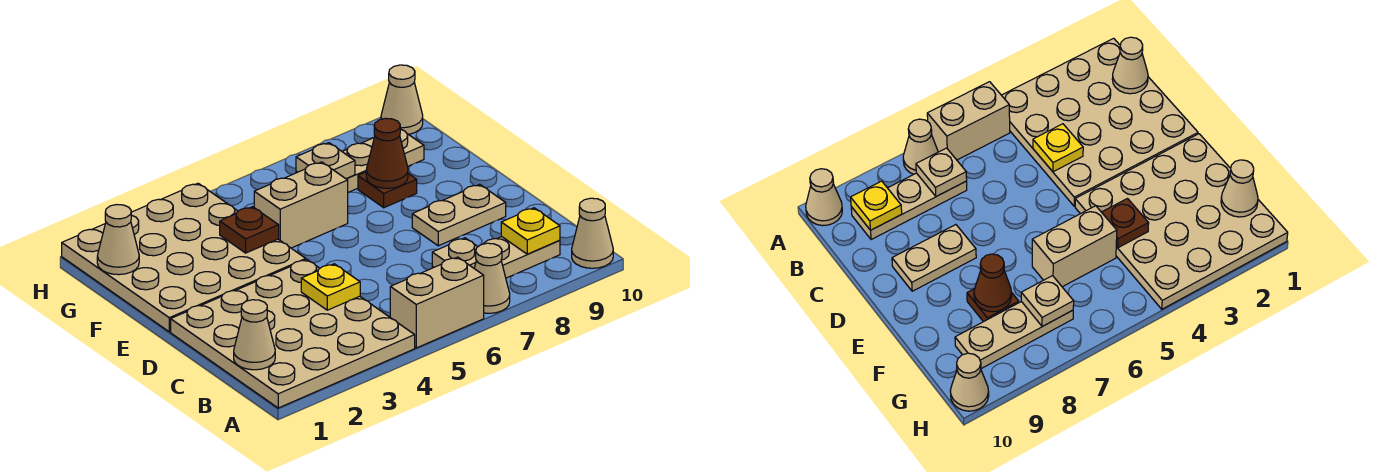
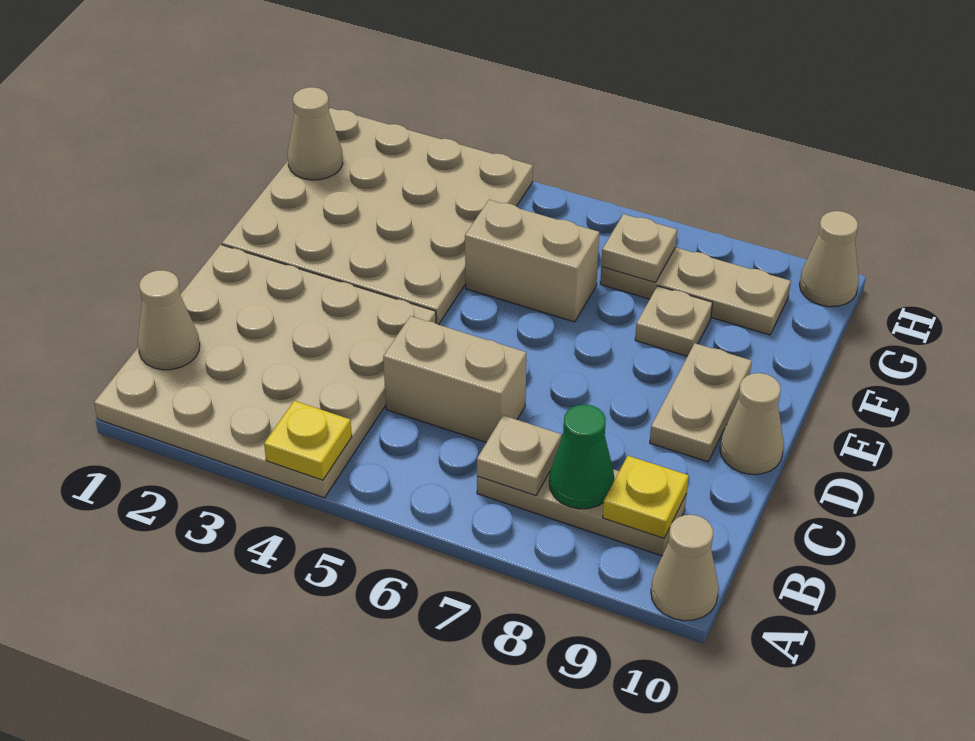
tan 1x2 brick [390,257,484,348] -> tan 1x2 brick moved to [383,316,526,442]
tan 1x1 cone [474,243,510,313] -> tan 1x1 cone moved to [720,373,784,474]
none -> green 1x1 cone [549,404,614,509]
yellow 1x1 plate [301,264,360,310] -> yellow 1x1 plate moved to [264,401,352,480]
tan 1x2 plate [412,184,506,246] -> tan 1x2 plate turned to [650,343,752,462]
brown 1x1 plate [220,207,279,253] -> none
brown 1x1 plate [358,172,417,208] -> tan 1x1 plate [635,286,713,356]
brown 1x1 cone [366,118,408,188] -> none

